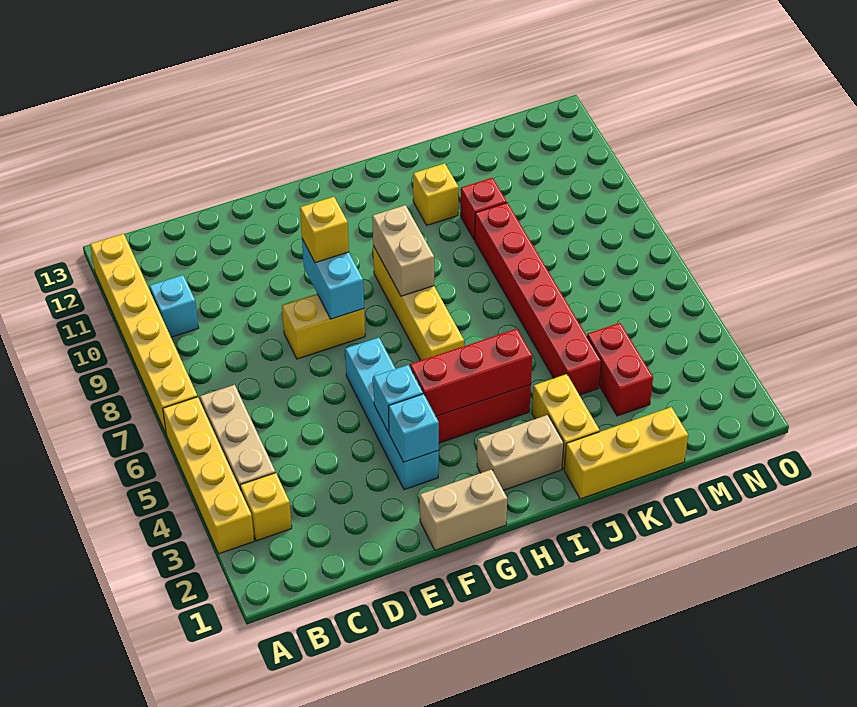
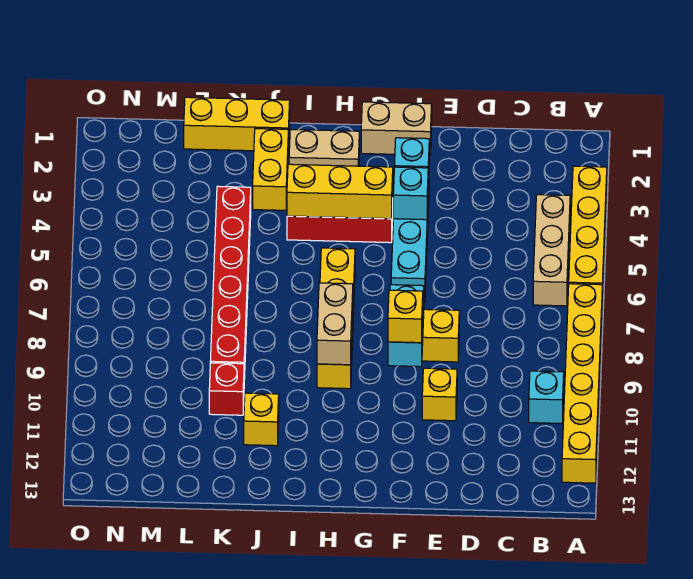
yellow 1x1 brick [240,473,292,541] -> yellow 1x1 brick moved to [422,368,457,421]
red 1x3 brick [410,329,532,416] -> yellow 1x3 brick [287,164,393,219]
red 1x2 brick [587,323,653,416] -> none

